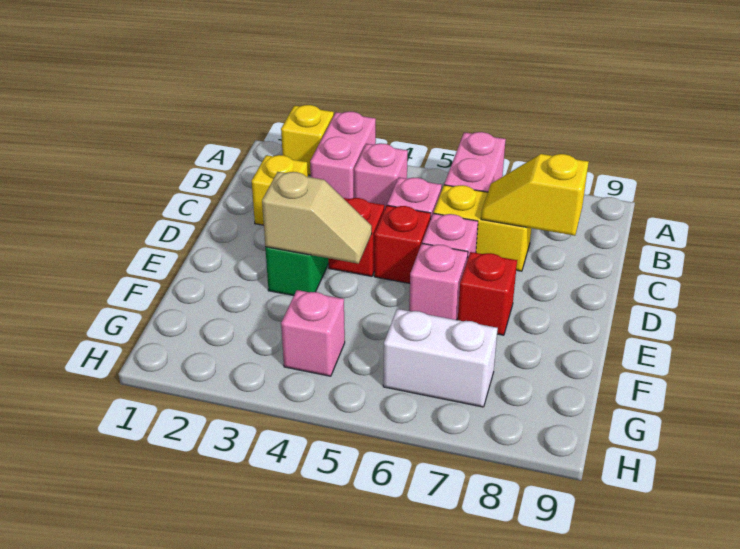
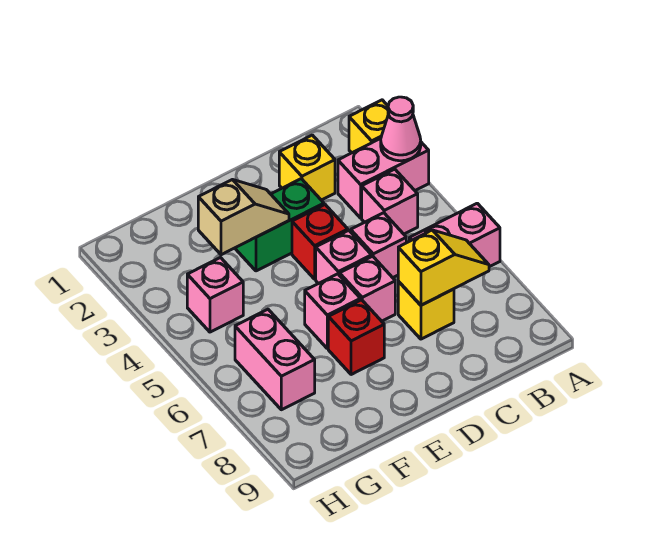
none -> pink 1x1 cone [381,97,421,161]
yellow 1x2 brick [434,185,532,271] -> yellow 1x1 brick [398,281,454,339]
yellow 1x2 slope [481,154,589,236] -> yellow 1x2 slope turned to [398,230,489,305]
red 1x1 brick [374,205,431,283] -> pink 1x1 brick [316,230,372,284]
tan 1x2 slope [262,172,372,264] -> tan 1x2 slope turned to [198,180,289,255]
white 1x2 brick [383,309,498,407] -> pink 1x2 brick [235,309,315,410]

